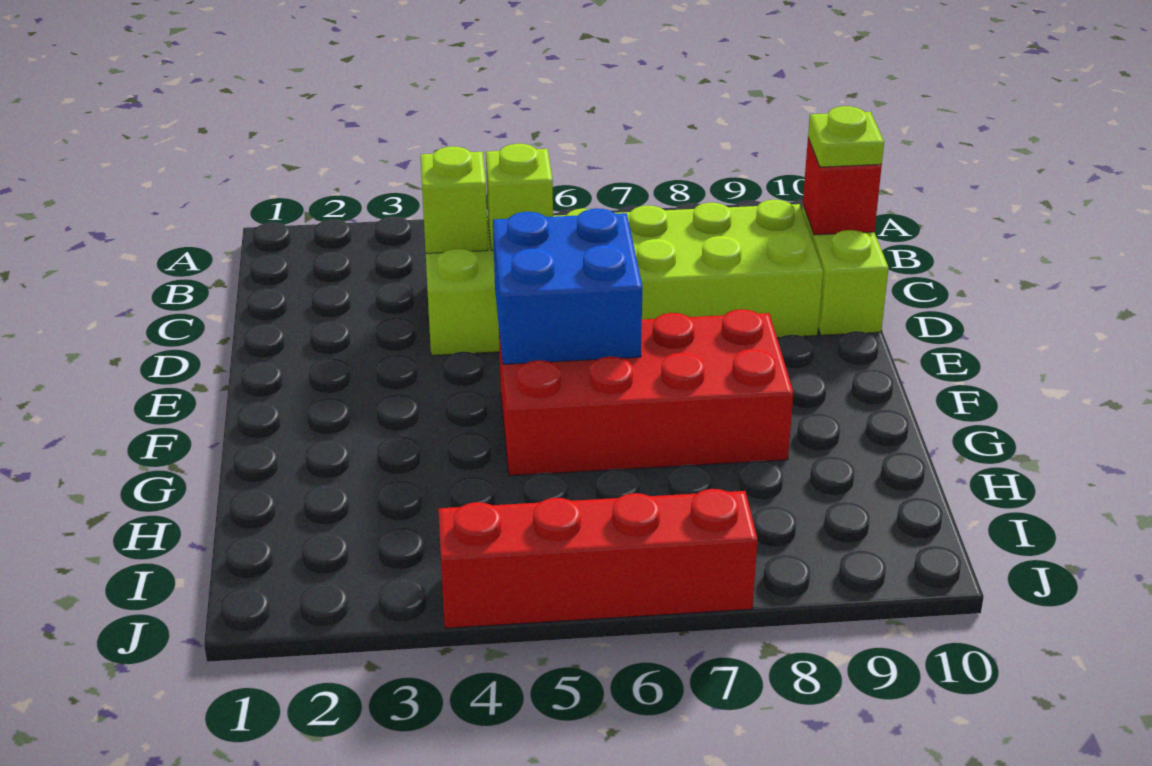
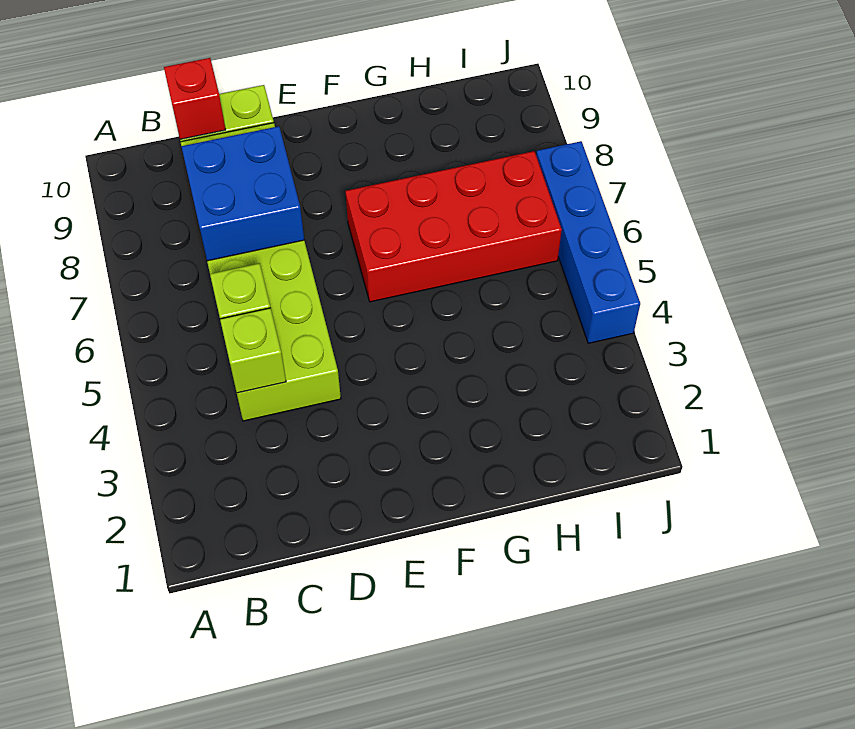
lime 1x1 plate [808,106,884,167] -> none
blue 2x2 brick [493,208,643,364] -> blue 2x2 brick moved to [181,126,304,261]
red 2x4 brick [499,309,793,476] -> red 2x4 brick turned to [345,151,562,302]
red 1x4 brick [438,489,758,628] -> blue 1x4 brick [536,141,640,343]

